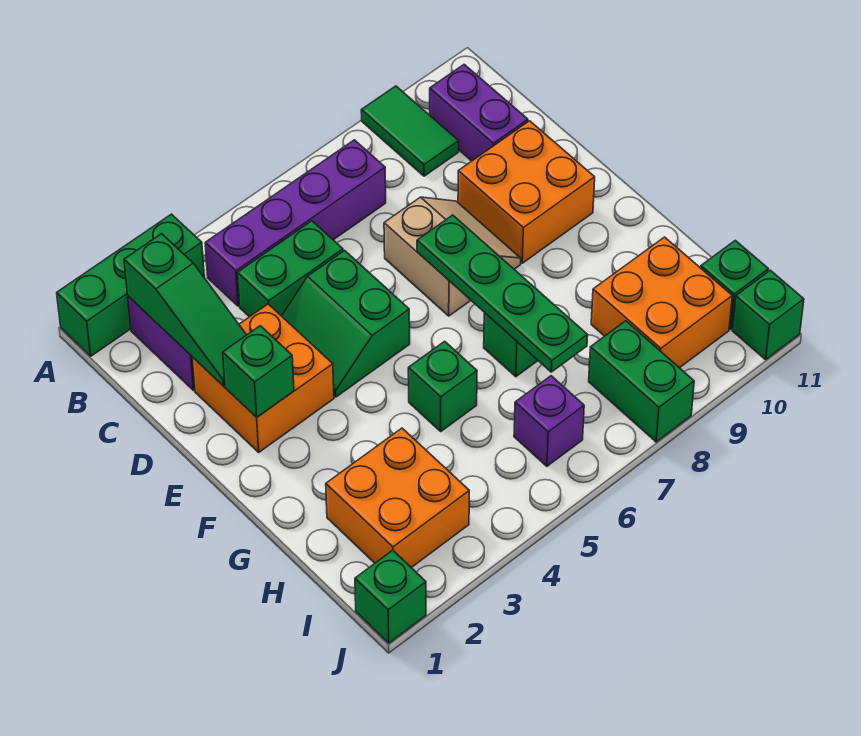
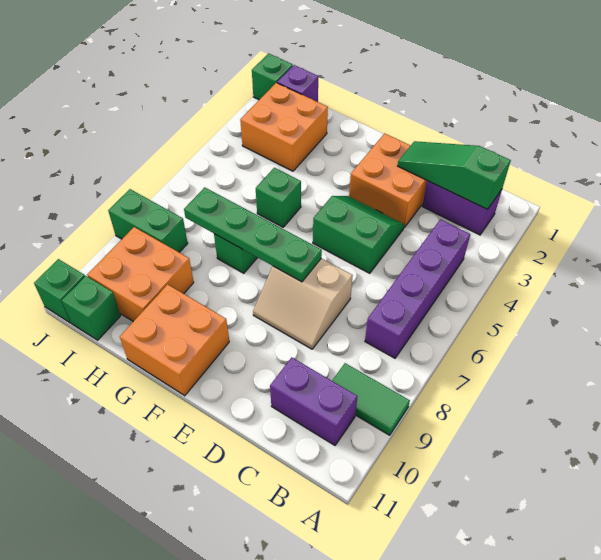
green 1x3 brick [57,214,204,356] -> none
green 1x2 brick [238,221,343,317] -> none
orange 2x2 brick [458,121,595,263] -> orange 2x2 brick moved to [120,284,229,396]
green 1x1 brick [223,326,294,418] -> none
purple 1x1 brick [514,376,584,466] -> purple 1x1 brick moved to [277,65,318,102]

